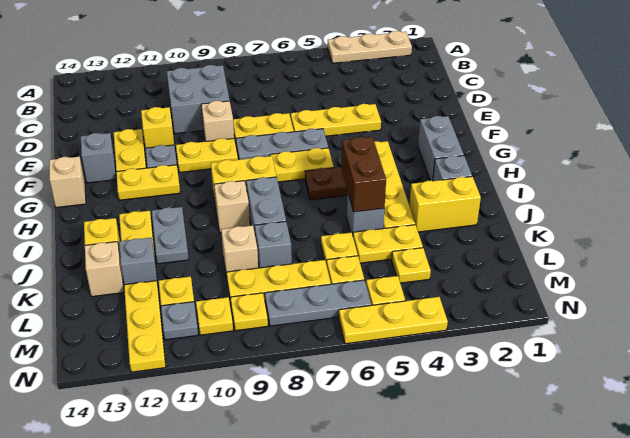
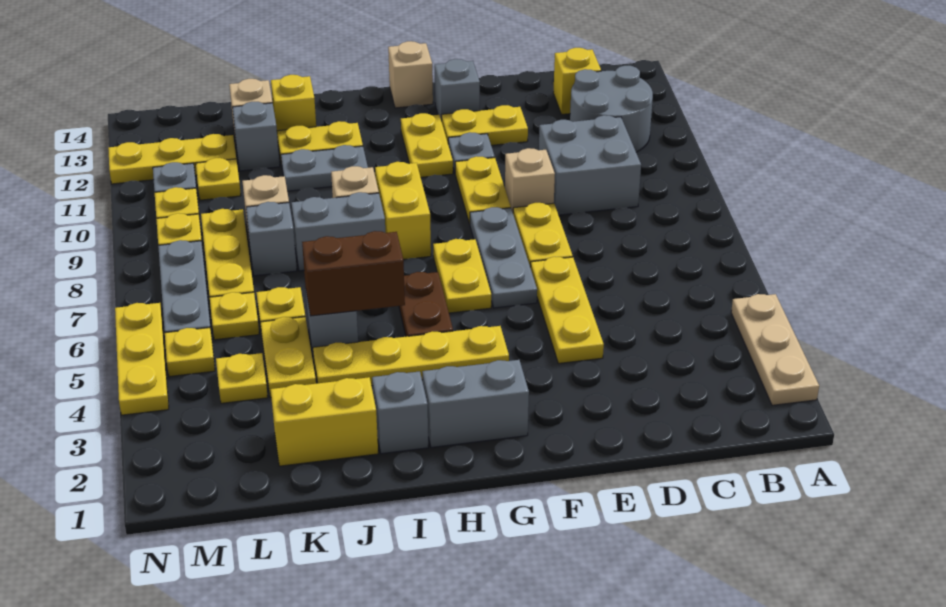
none -> grey 2x2 round brick [570,66,653,152]
yellow 1x1 brick [141,107,174,148] -> yellow 1x1 brick moved to [553,48,601,114]
yellow 1x2 brick [409,176,481,232] -> yellow 1x2 brick turned to [271,377,378,466]

